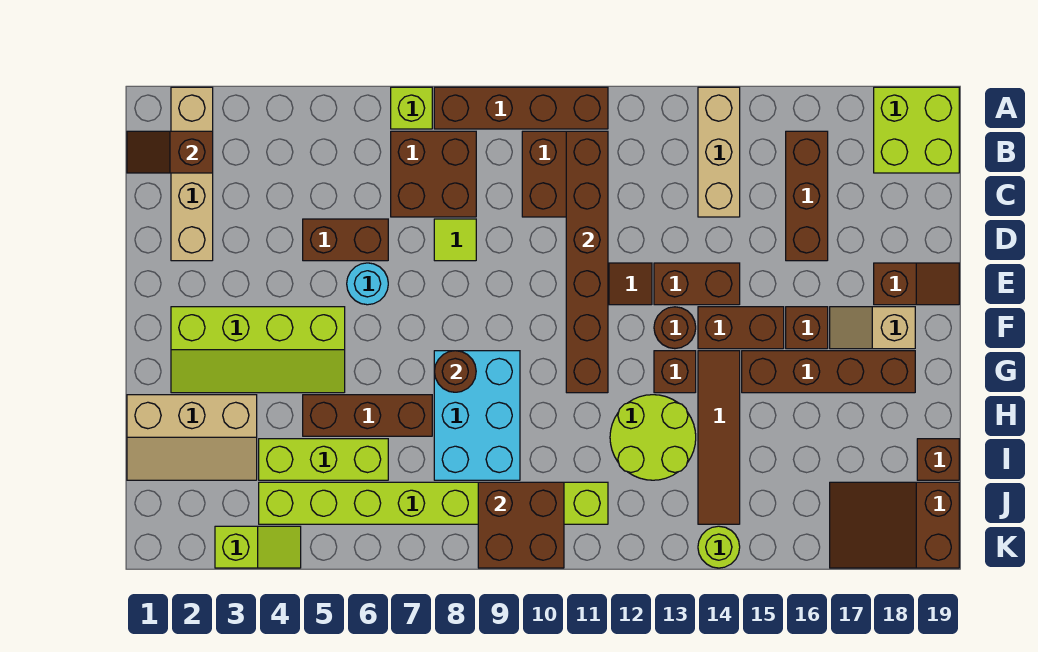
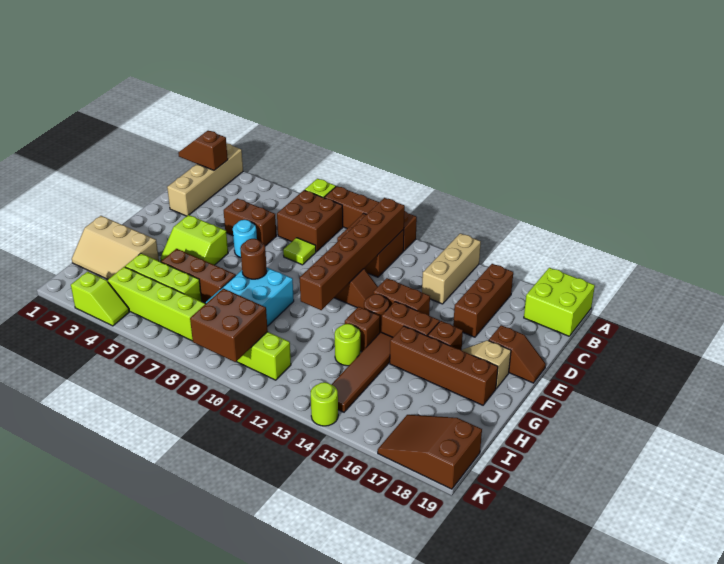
lime 2x4 slope [171,307,345,393] -> lime 2x2 slope [160,215,228,265]
lime 2x2 round brick [610,395,696,480] -> lime 1x1 round brick [335,324,360,366]
brown 1x1 brick [917,439,959,480] -> none

